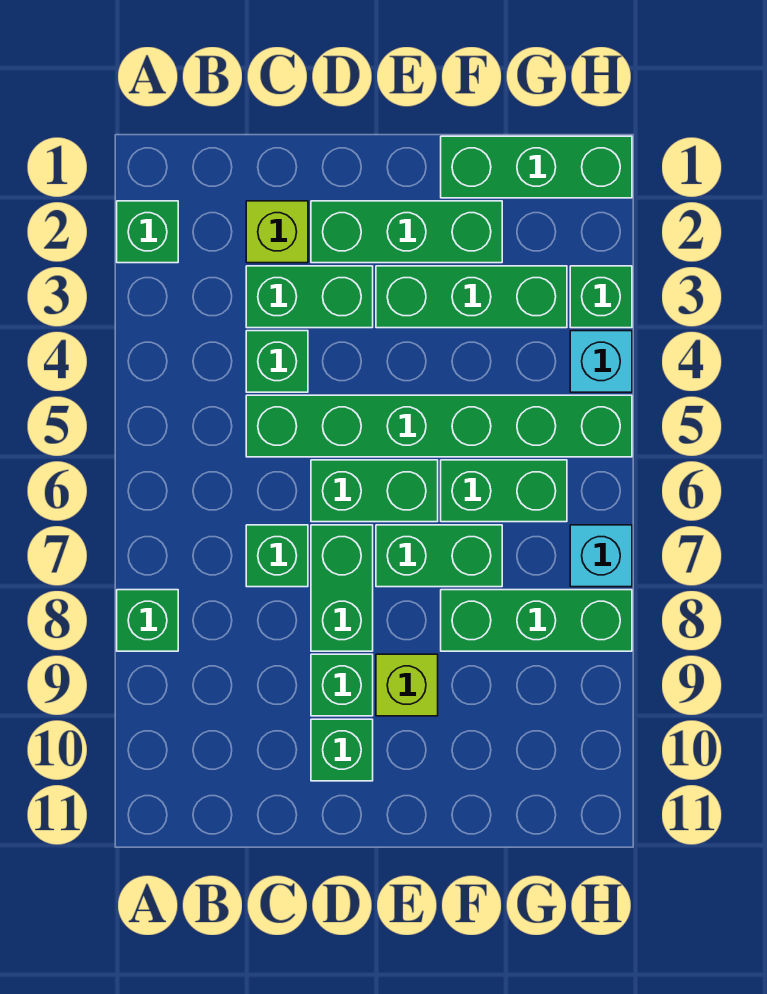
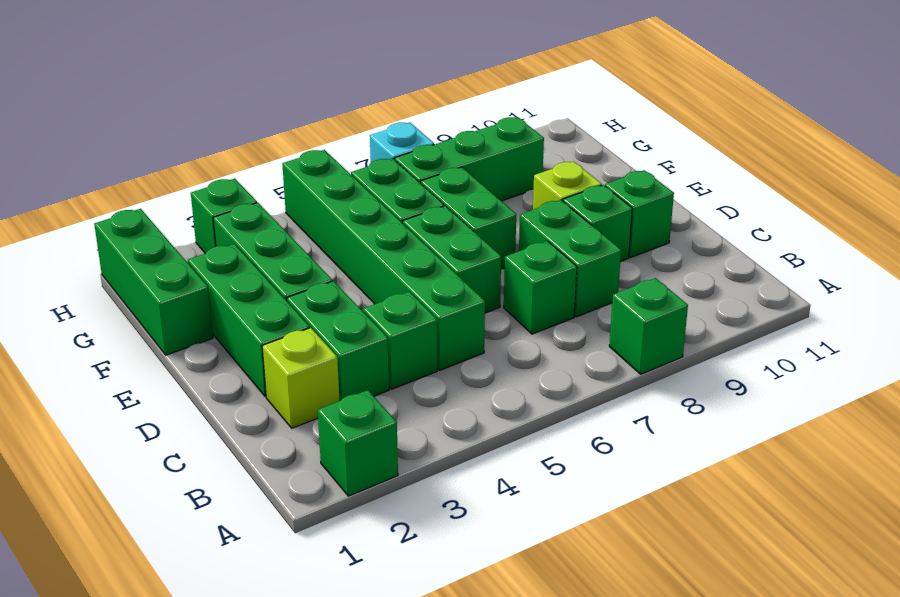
green 1x2 brick [311,525,373,651] -> green 1x2 brick turned to [519,200,621,317]
green 1x3 brick [441,590,632,651] -> green 1x3 brick turned to [395,117,544,201]
cyan 1x1 brick [570,331,632,392] -> none

